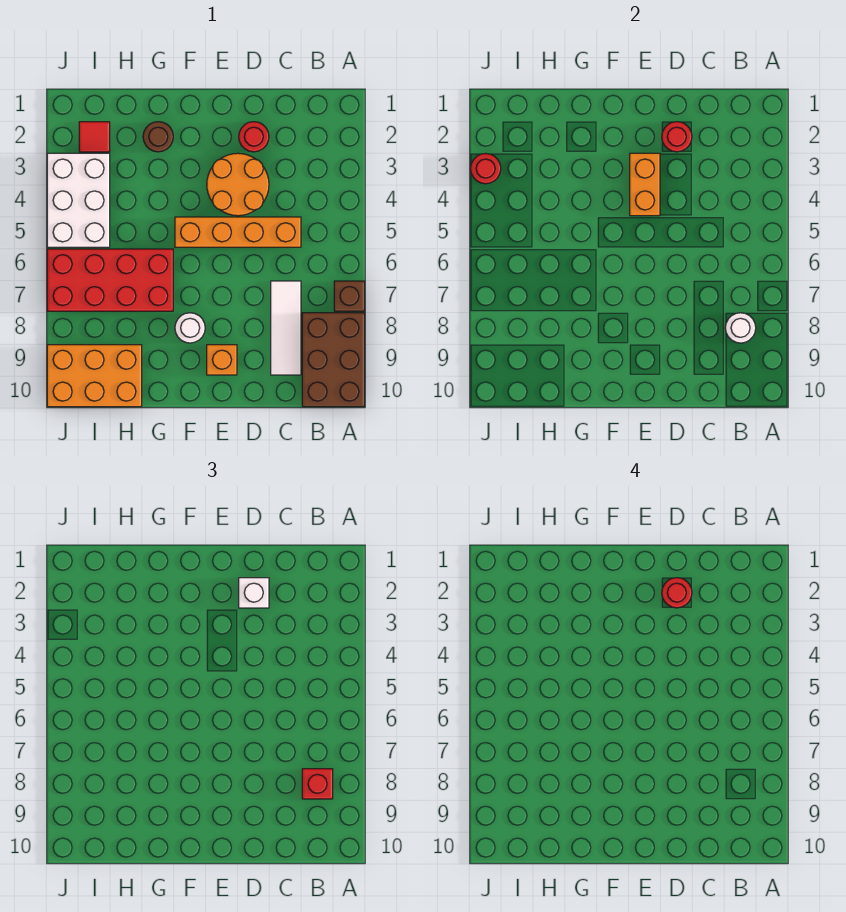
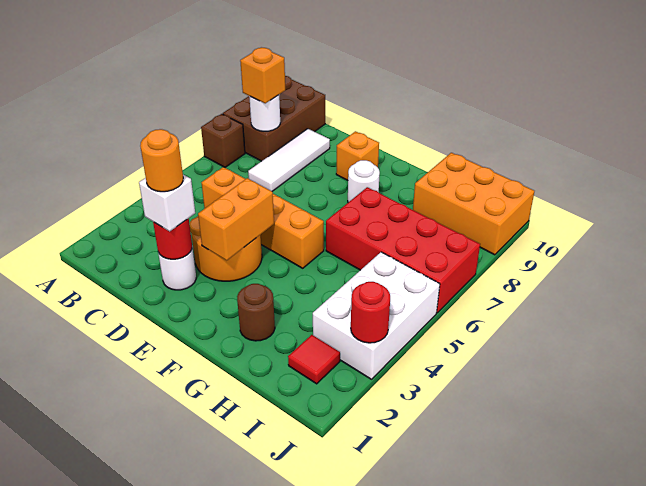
red 1x1 brick [302,769,333,799] -> orange 1x1 brick [240,48,285,103]
red 1x1 round brick [239,122,269,152] -> white 1x1 round brick [158,248,196,290]
red 1x1 round brick [662,578,692,608] -> orange 1x1 round brick [140,129,183,192]

